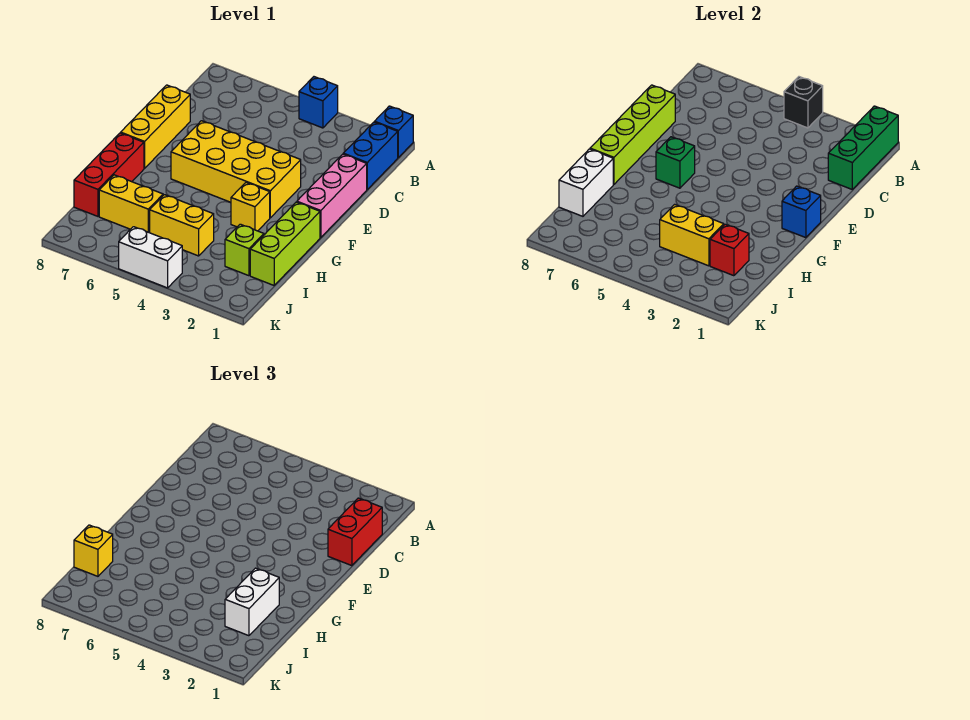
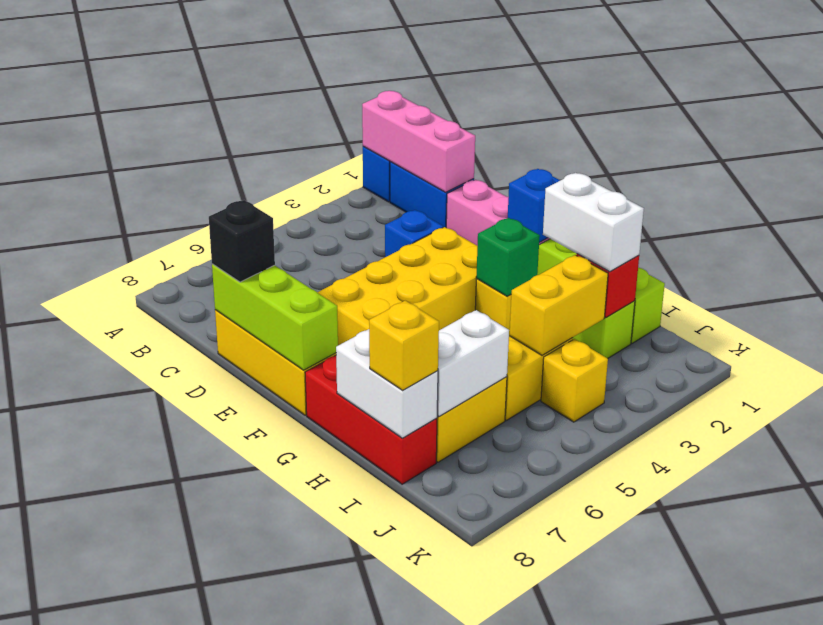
green 1x3 brick [828,106,898,189] -> pink 1x3 brick [362,91,475,192]
blue 1x1 brick [299,77,338,128] -> blue 1x1 brick moved to [385,210,443,257]
black 1x1 brick [784,77,823,128] -> black 1x1 brick moved to [209,200,275,282]
red 1x2 brick [328,498,382,566] -> none
lime 1x4 brick [590,85,675,184] -> lime 1x3 brick [212,264,338,370]
green 1x1 brick [656,137,695,188] -> green 1x1 brick moved to [476,218,540,296]
none -> yellow 1x1 brick [541,339,608,422]
white 1x2 brick [119,227,182,288] -> white 1x2 brick moved to [437,310,509,417]

